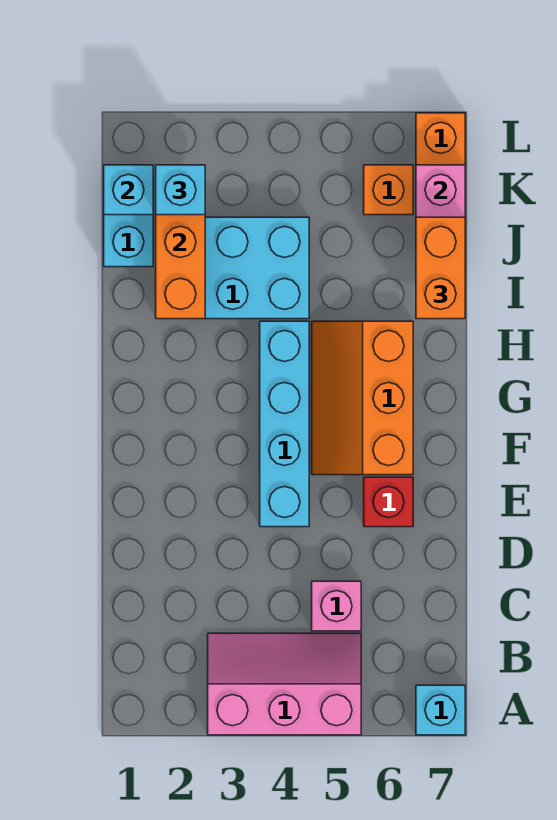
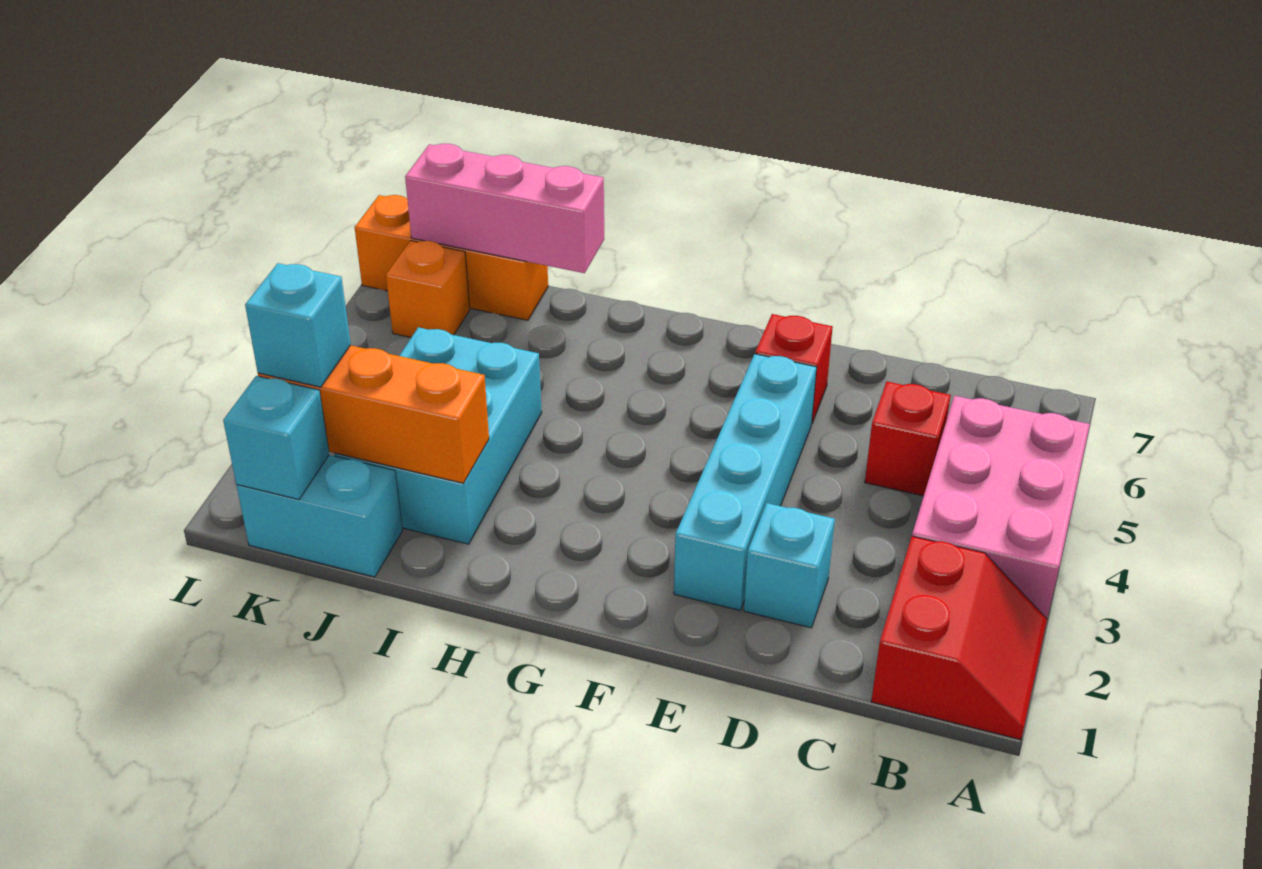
none -> red 2x2 slope [871,536,1047,740]
pink 2x3 slope [208,633,361,735] -> pink 2x3 brick [912,396,1090,619]
cyan 1x1 brick [416,685,465,735] -> cyan 1x1 brick moved to [744,503,835,628]
pink 1x1 brick [312,581,361,631] -> red 1x1 brick [865,382,951,496]
cyan 1x4 brick [260,321,309,527] -> cyan 1x4 brick turned to [674,354,817,610]
orange 2x3 slope [312,321,413,475] -> none
orange 1x2 brick [416,217,465,319] -> none

